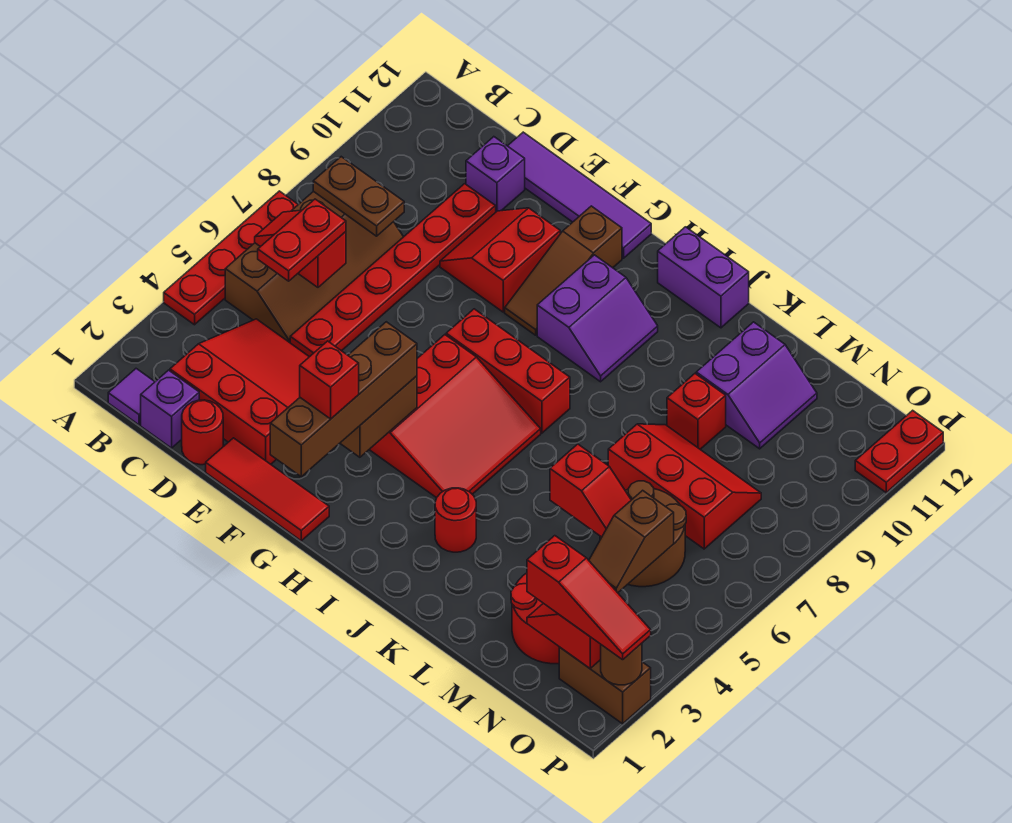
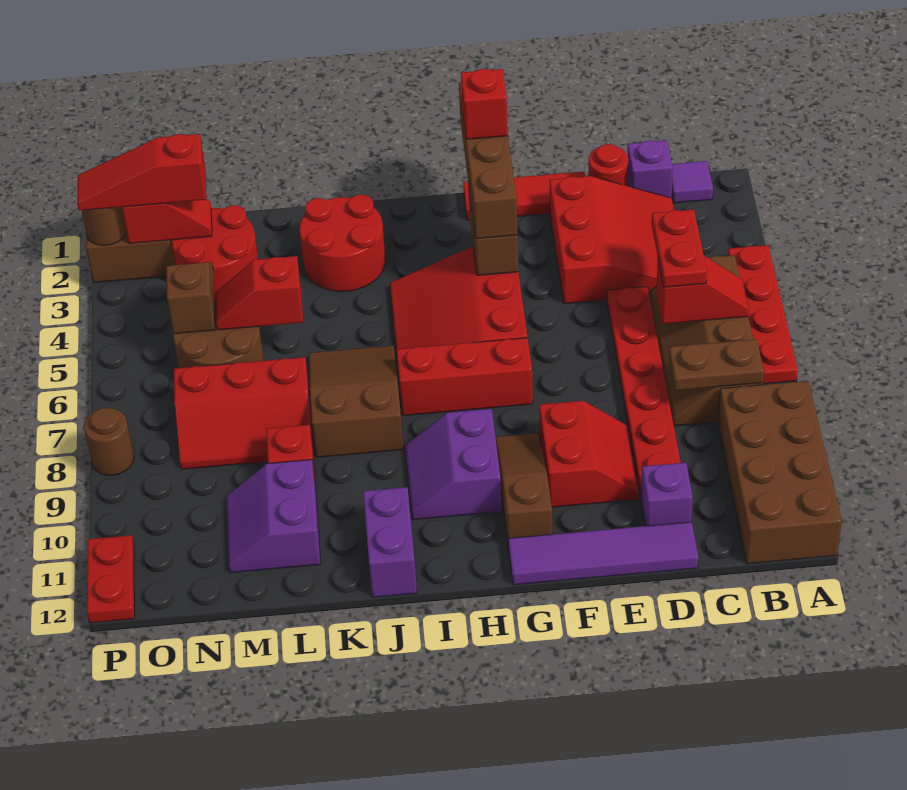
none -> brown 2x4 brick [718,381,842,564]
red 3x3 slope [170,319,309,464] -> red 3x3 slope turned to [550,176,674,304]
purple 1x2 brick [658,227,749,328] -> purple 1x2 brick turned to [363,487,417,597]
red 1x1 round brick [435,488,476,552] -> red 2x2 round brick [300,194,385,292]
none -> brown 2x3 slope [309,346,403,457]
none -> brown 1x1 round brick [84,408,134,475]

